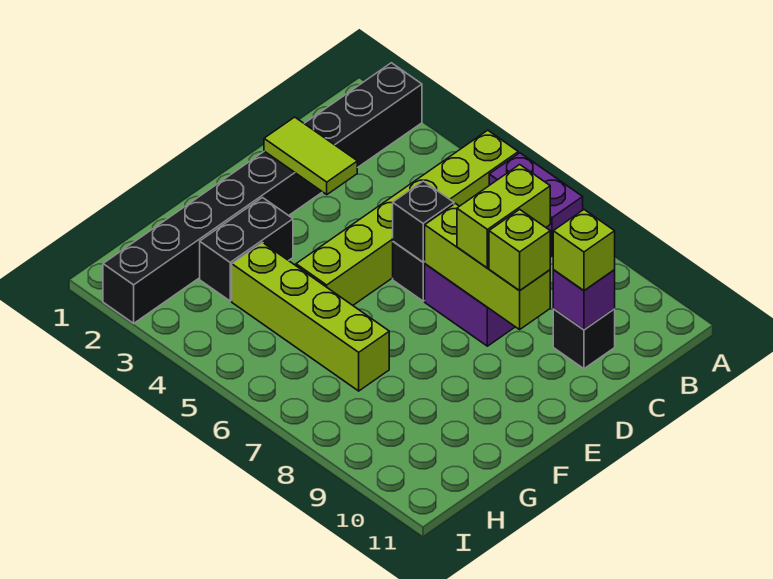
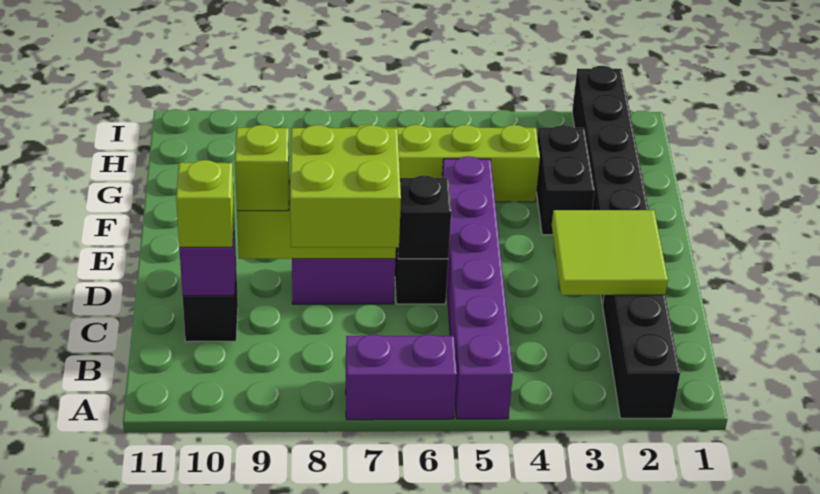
lime 1x6 brick [296,130,518,305] -> purple 1x6 brick [442,156,513,419]
lime 1x2 brick [457,165,550,268] -> lime 2x2 brick [290,125,401,247]
lime 1x2 tile [264,117,357,195] -> lime 2x2 tile [552,210,668,295]

